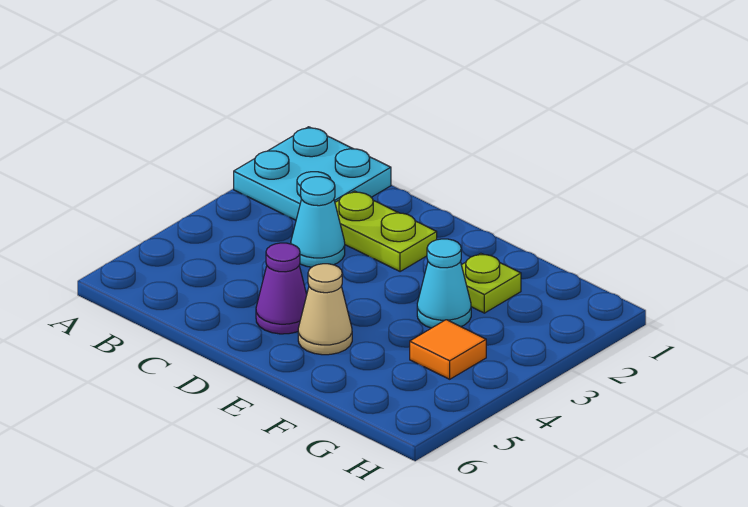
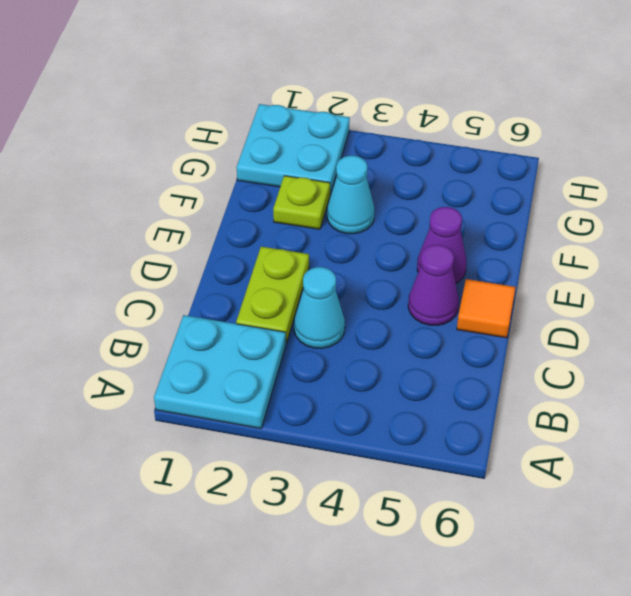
tan 1x1 cone [298,264,352,355] -> purple 1x1 cone [417,207,466,283]
none -> cyan 2x2 plate [237,104,350,194]
orange 1x1 tile [410,320,486,379] -> orange 1x1 tile moved to [457,279,516,338]

